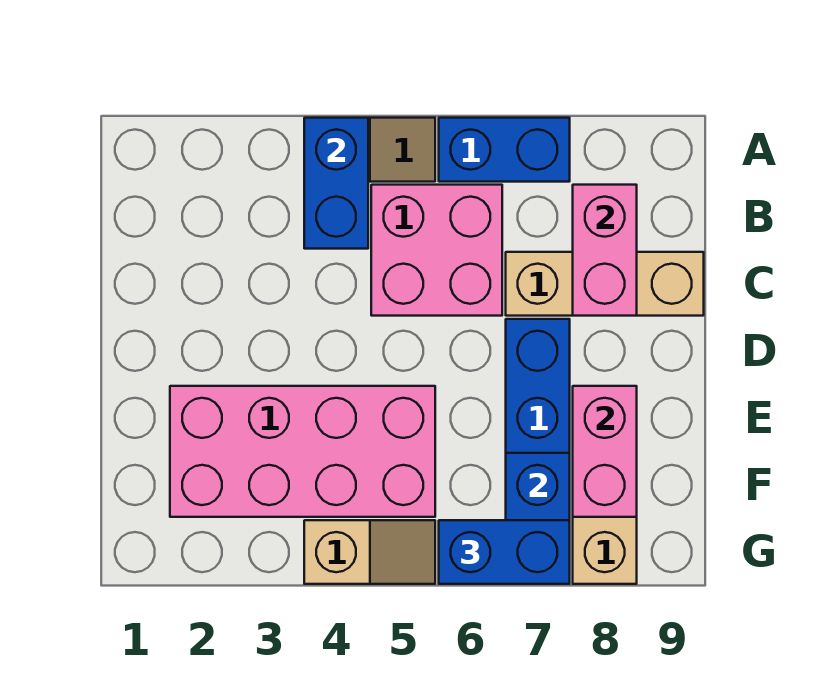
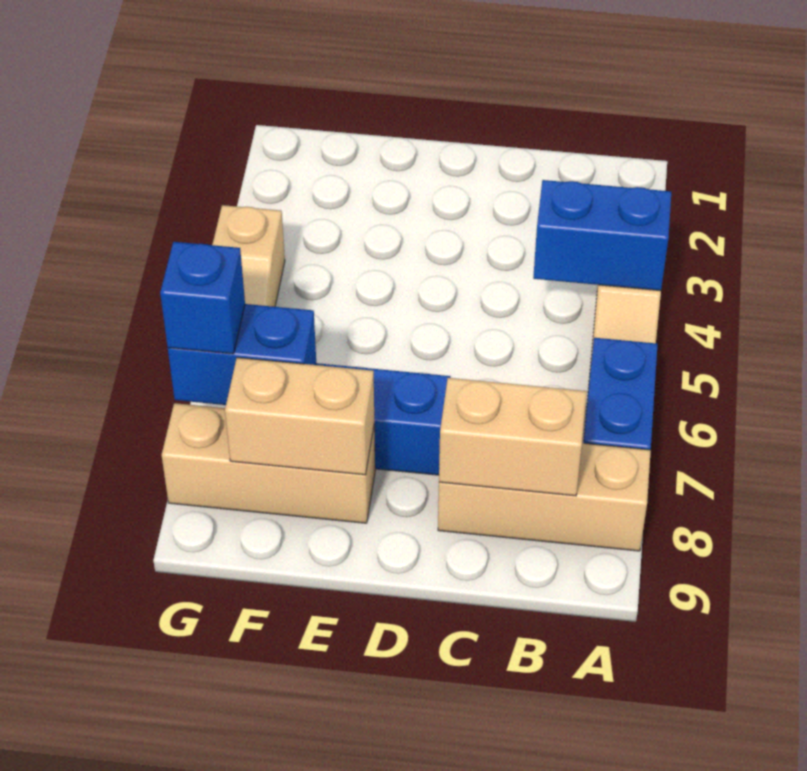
pink 2x2 brick [371,185,502,316] -> none
pink 1x2 brick [573,185,637,316] -> tan 1x2 brick [439,378,587,496]
tan 1x3 brick [506,252,704,316] -> tan 1x3 brick turned to [438,443,651,551]
pink 2x4 brick [170,386,435,517] -> none
pink 1x2 brick [573,386,637,517] -> tan 1x2 brick [225,358,374,475]
blue 1x2 brick [439,520,570,584] -> blue 1x1 brick [160,242,245,354]

